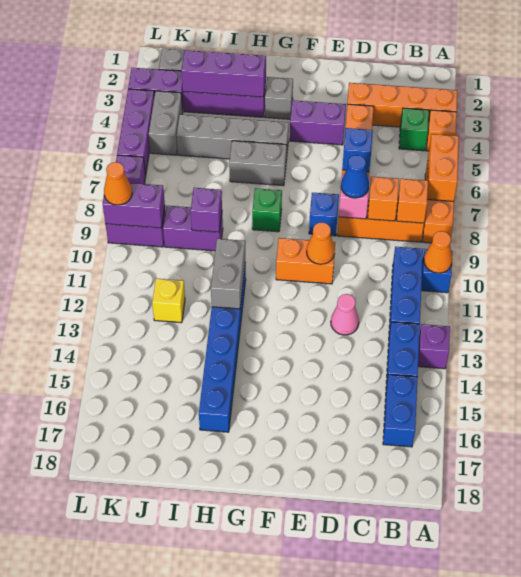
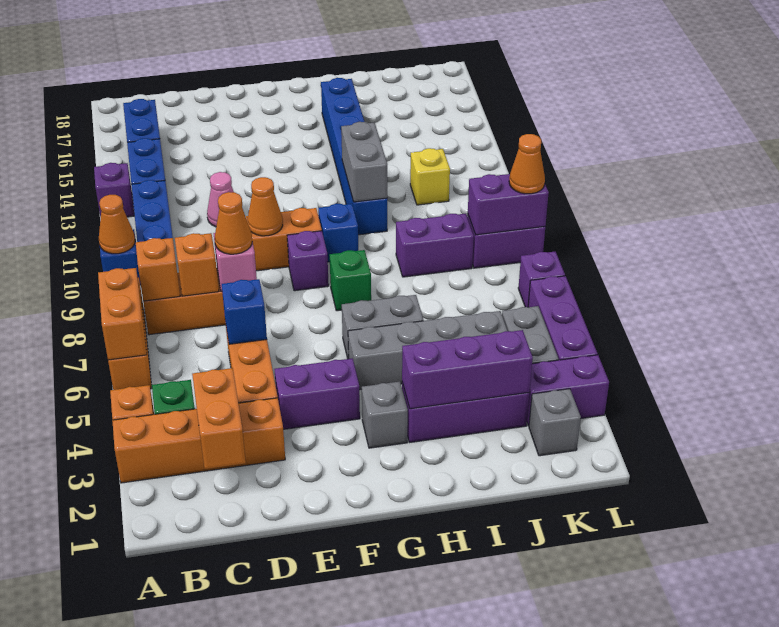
none -> orange 1x2 brick [192,368,246,469]
blue 1x1 cone [341,155,369,198] -> orange 1x1 cone [215,192,252,254]
blue 1x1 brick [309,193,339,236] -> blue 1x1 brick moved to [318,204,358,262]
purple 1x1 brick [191,188,222,232] -> purple 1x1 brick moved to [287,231,329,291]

